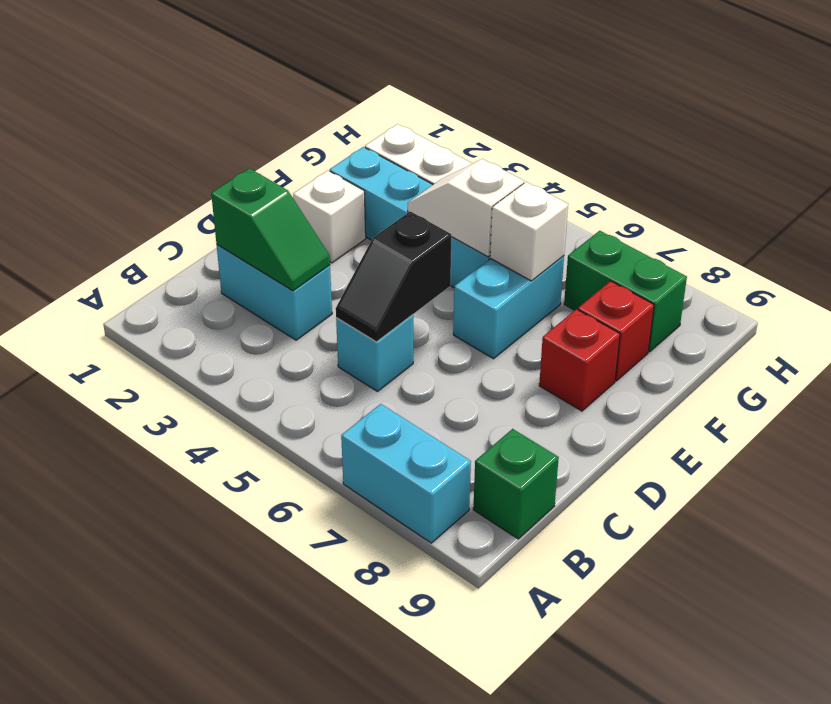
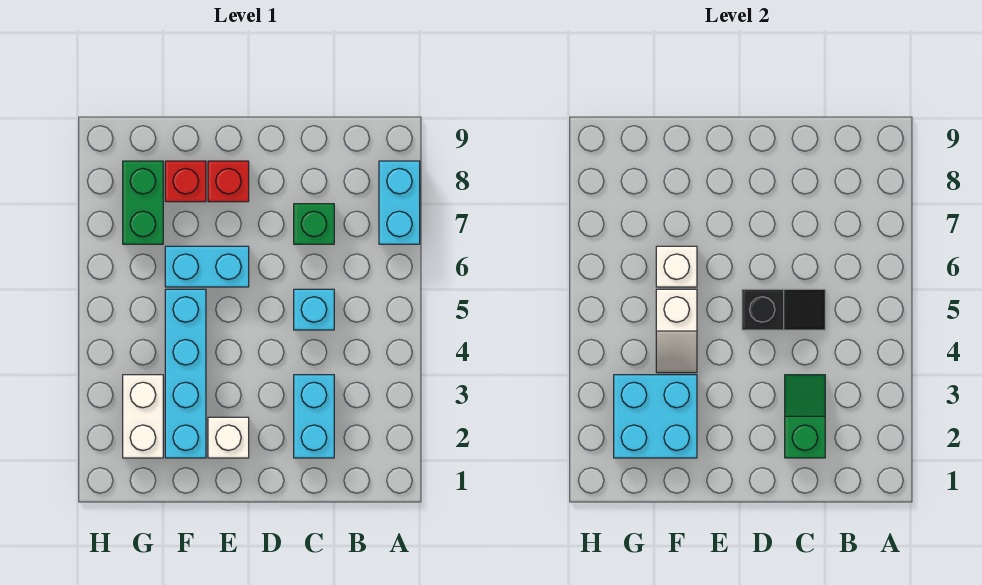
green 1x1 brick [473,429,559,539] -> green 1x1 brick moved to [294,204,334,244]
none -> cyan 2x2 brick [614,375,697,458]

